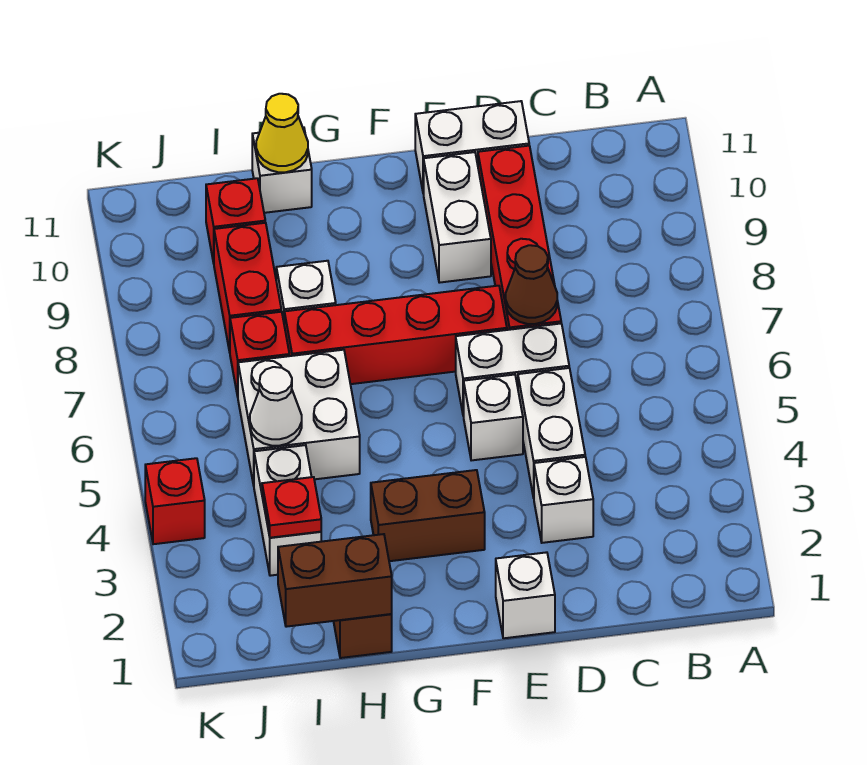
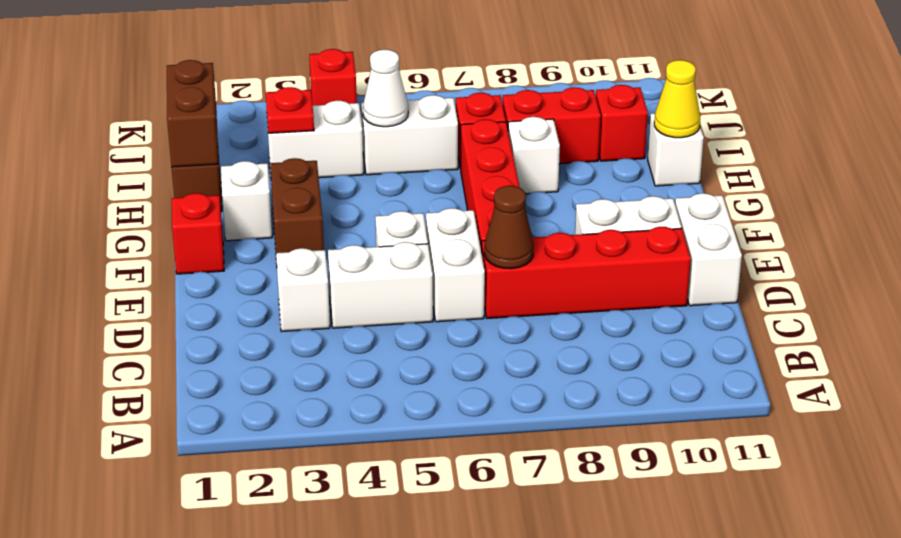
white 1x1 brick [496,552,555,638] -> white 1x1 brick moved to [221,161,272,241]
none -> red 1x1 brick [172,193,224,274]
white 2x2 brick [238,350,360,485] -> white 1x2 brick [362,95,458,175]

